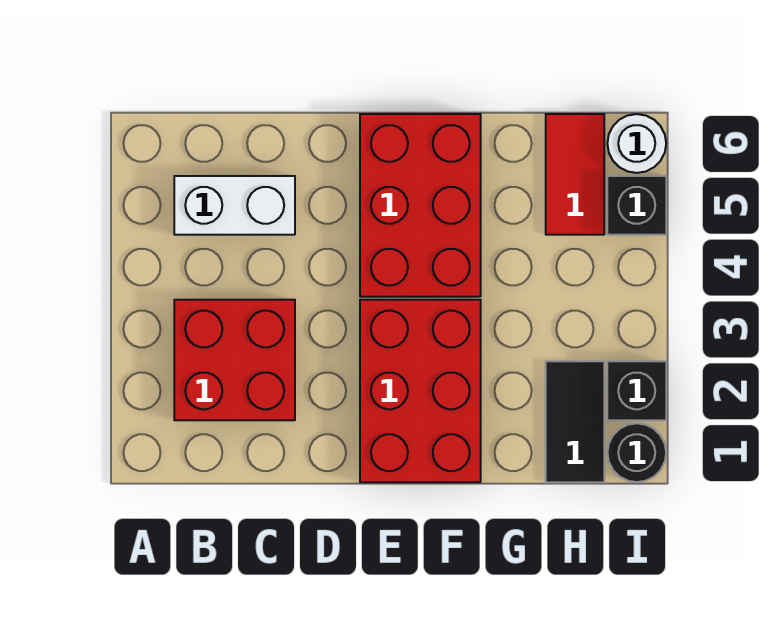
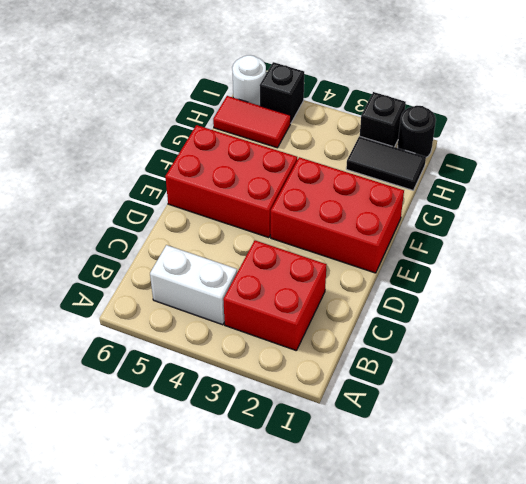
white 1x2 brick [174,176,295,235] -> white 1x2 brick turned to [150,245,237,325]

